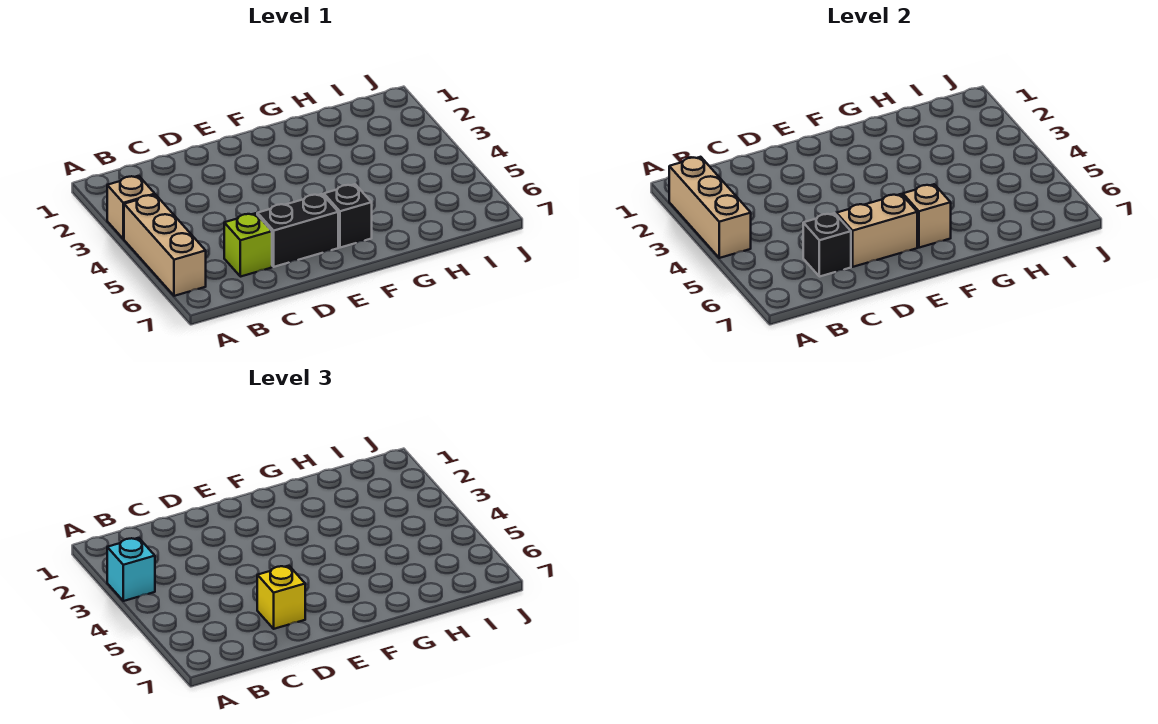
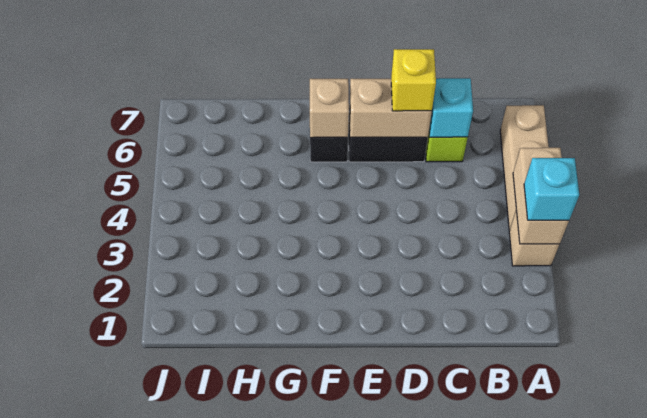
tan 1x3 brick [669,157,751,258] -> tan 1x2 brick [513,148,569,244]
black 1x1 brick [803,213,851,277] -> cyan 1x1 brick [429,78,473,137]

